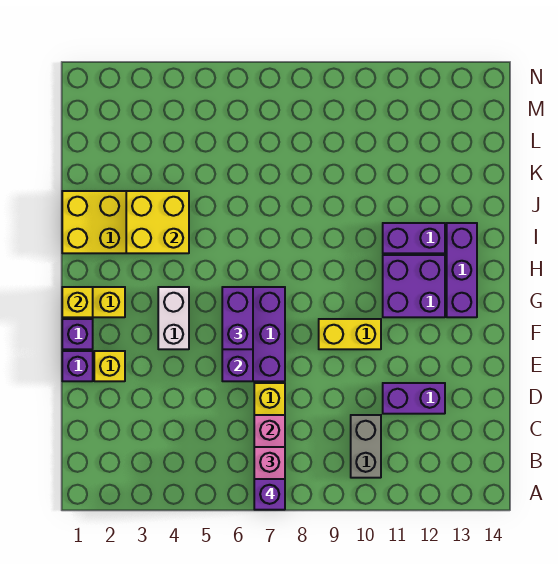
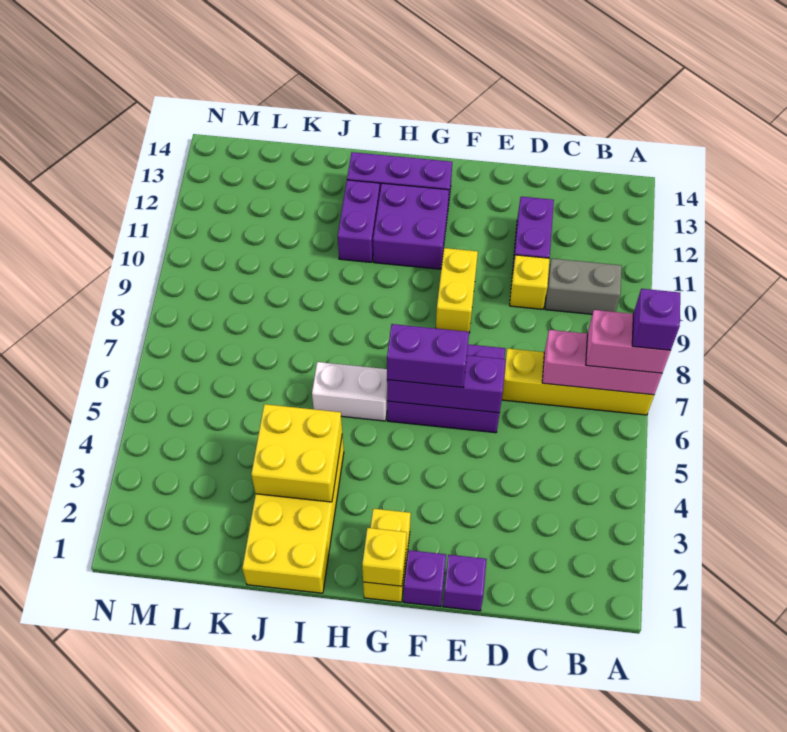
yellow 1x1 brick [94,351,125,381] -> yellow 1x1 brick moved to [510,255,550,309]
white 1x2 brick [158,287,189,349] -> white 1x2 brick moved to [312,362,387,421]

